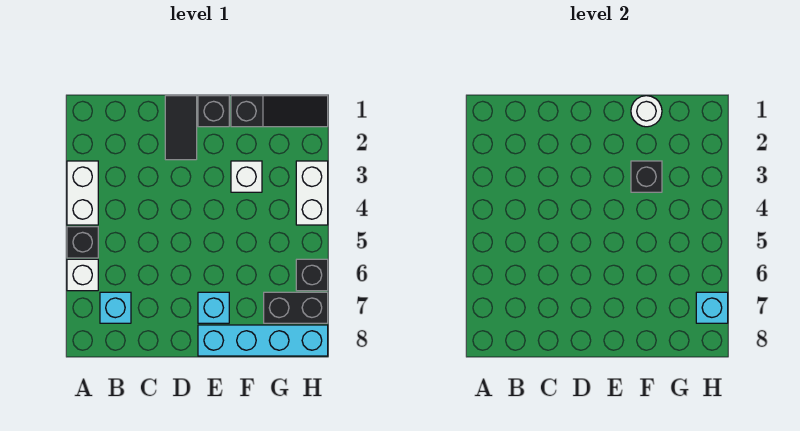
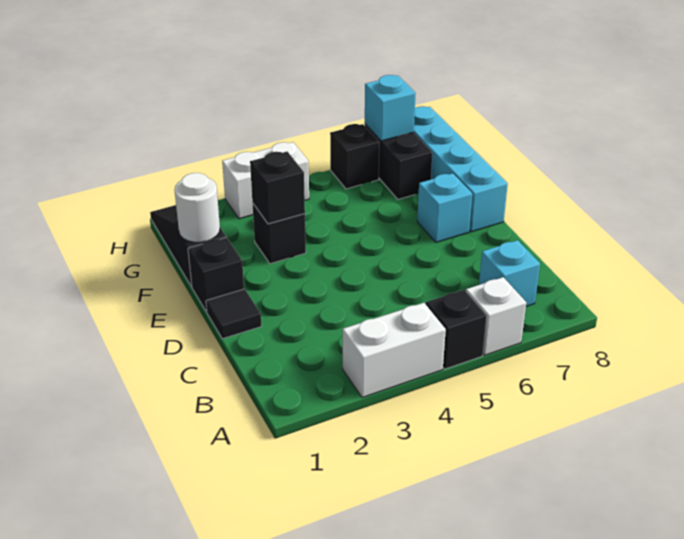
black 1x2 tile [165,96,197,160] -> black 1x1 tile [206,289,262,339]
white 1x1 brick [231,161,262,192] -> black 1x1 brick [252,203,306,264]

